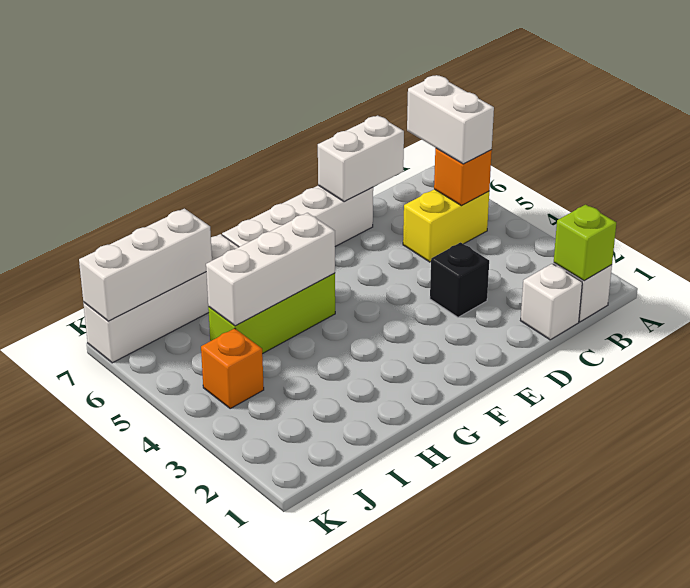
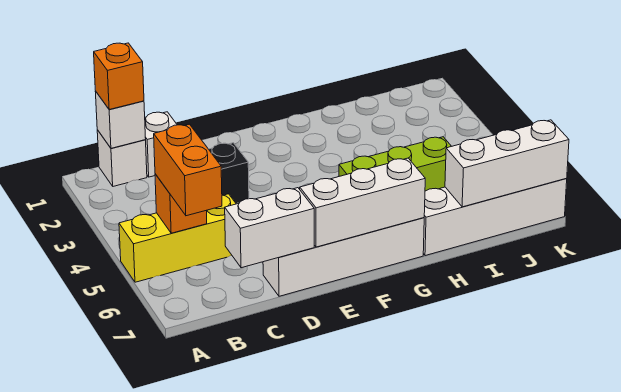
lime 1x1 brick [554,205,616,281] -> white 1x1 brick [95,91,146,148]
yellow 1x2 brick [403,189,489,262] -> yellow 1x3 brick [119,194,236,282]
white 1x2 brick [407,75,494,164] -> orange 1x2 brick [154,124,222,216]
white 1x3 brick [206,213,335,326] -> white 1x3 brick moved to [300,158,425,247]
orange 1x1 brick [201,328,264,408] -> orange 1x1 brick moved to [94,43,144,110]

